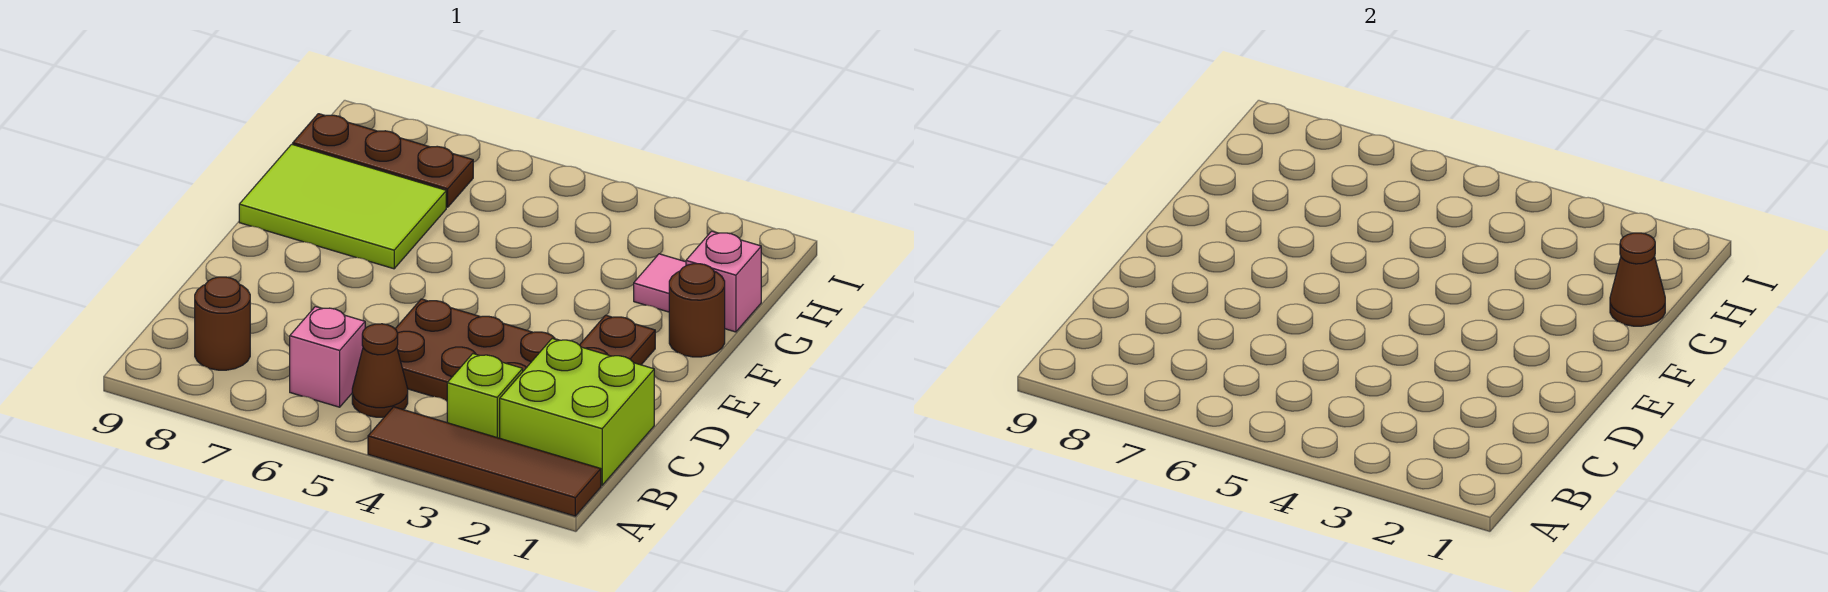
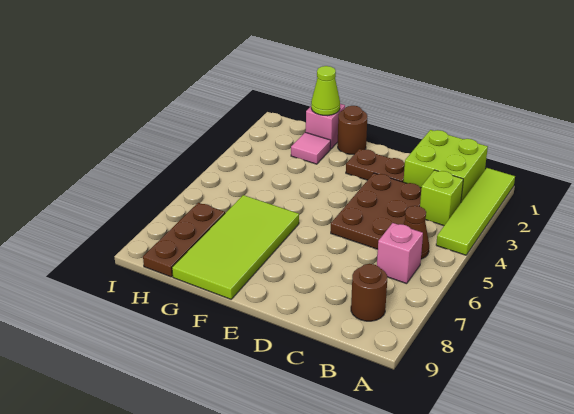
brown 1x4 tile [368,407,601,516] -> lime 1x4 tile [436,168,515,255]
lime 2x3 tile [239,144,446,269] -> lime 2x4 tile [172,195,299,299]
brown 1x1 cone [1610,233,1665,326] -> lime 1x1 cone [311,66,340,116]

